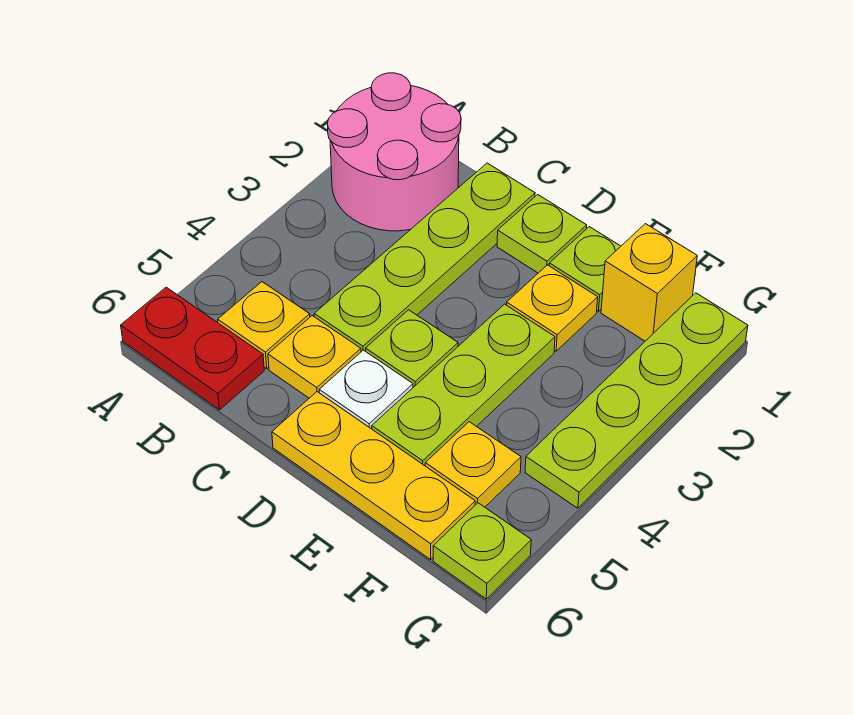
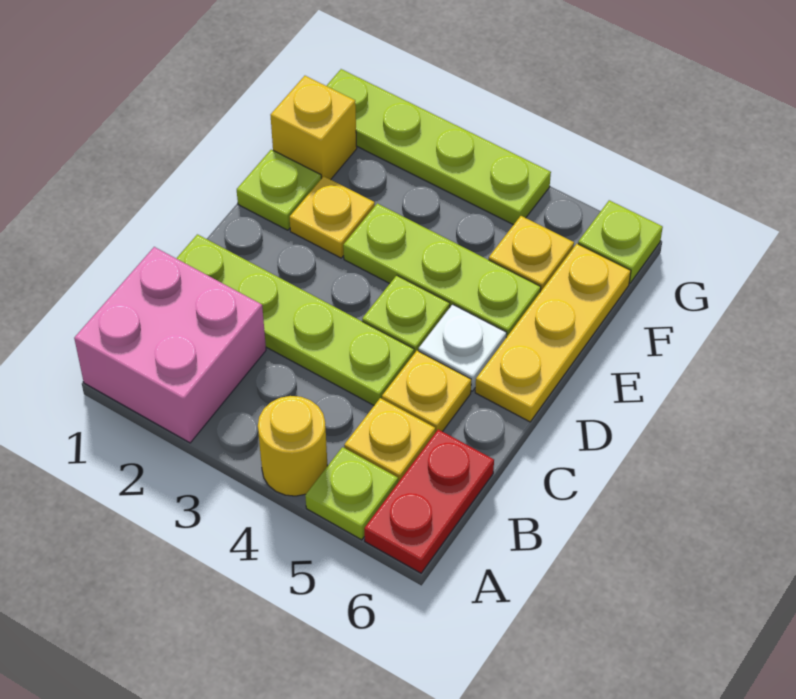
pink 2x2 round brick [327,73,461,231] -> pink 2x2 brick [74,247,266,443]
none -> yellow 1x1 round brick [258,396,327,496]
lime 1x1 plate [497,195,587,273] -> lime 1x1 plate moved to [305,447,398,540]

